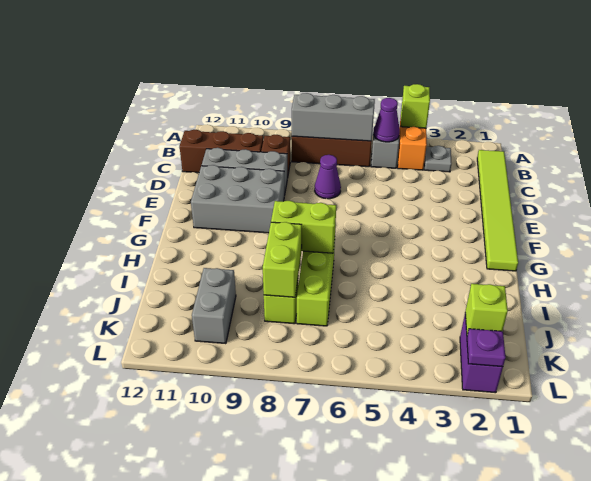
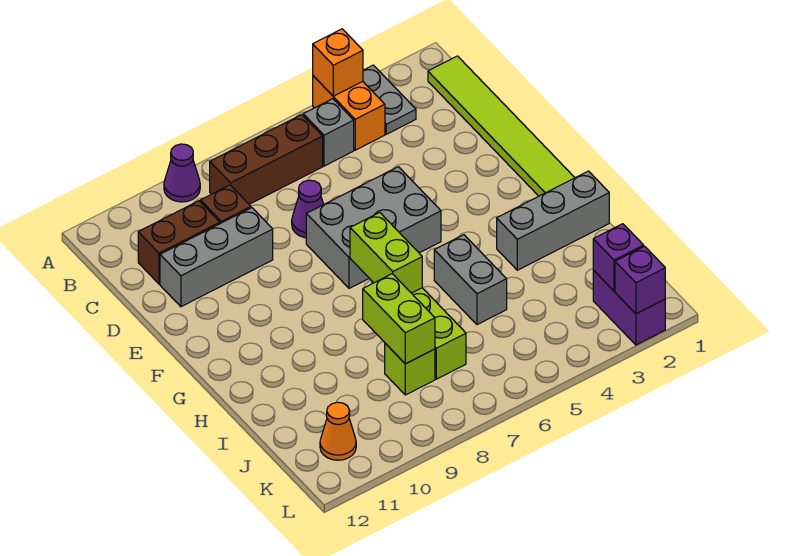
lime 1x1 brick [401,84,430,128] -> orange 1x1 brick [313,29,363,96]
grey 1x1 plate [424,146,452,172] -> grey 1x2 plate [363,65,416,134]
purple 1x1 cone [374,98,400,142] -> purple 1x1 cone moved to [164,144,200,202]
grey 1x3 brick [292,93,375,141] -> grey 1x3 brick moved to [497,171,609,270]
brown 1x3 brick [180,130,263,173] -> brown 1x2 brick [138,201,220,284]
grey 2x3 brick [191,165,284,233] -> grey 2x3 brick moved to [306,167,441,288]
lime 1x2 brick [271,201,336,253] -> lime 1x2 brick turned to [350,212,422,293]
grey 1x2 brick [192,268,236,344] -> grey 1x2 brick moved to [434,235,507,325]
lime 1x1 brick [465,284,508,335] -> purple 1x1 brick [593,224,644,291]
none -> orange 1x1 cone [320,402,356,460]
purple 1x1 plate [467,329,506,367] -> purple 1x1 brick [615,246,665,314]

